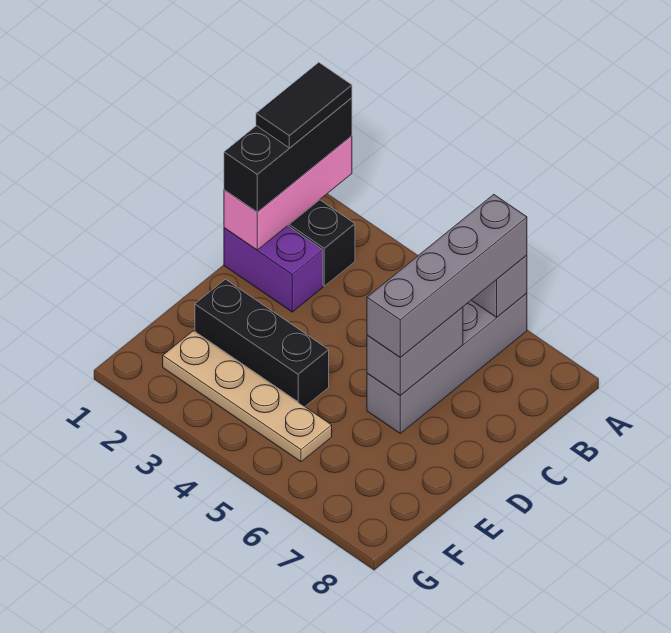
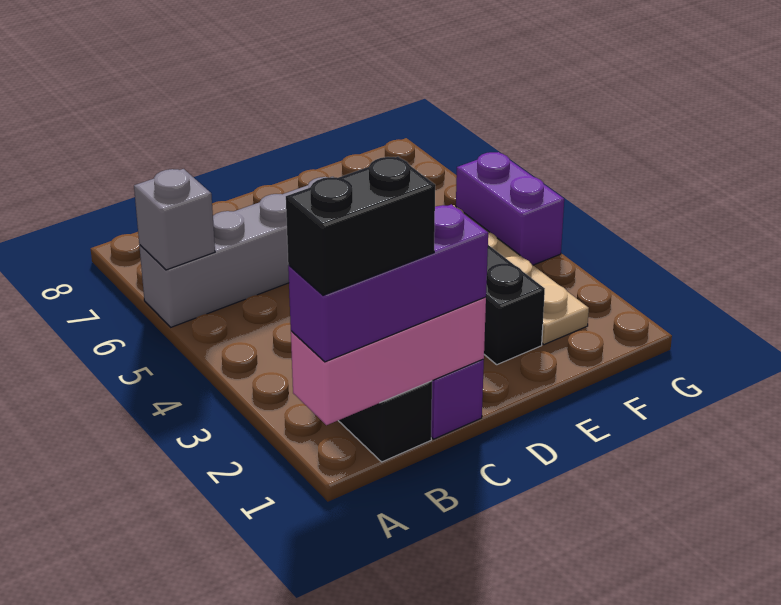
black 1x3 brick [224,98,352,212] -> purple 1x3 brick [288,204,488,362]
black 1x2 tile [256,62,352,148] -> black 1x2 brick [286,157,435,295]
grey 1x4 brick [367,195,527,358] -> none
grey 1x2 brick [367,307,463,396] -> none
none -> purple 1x2 brick [456,152,564,265]

